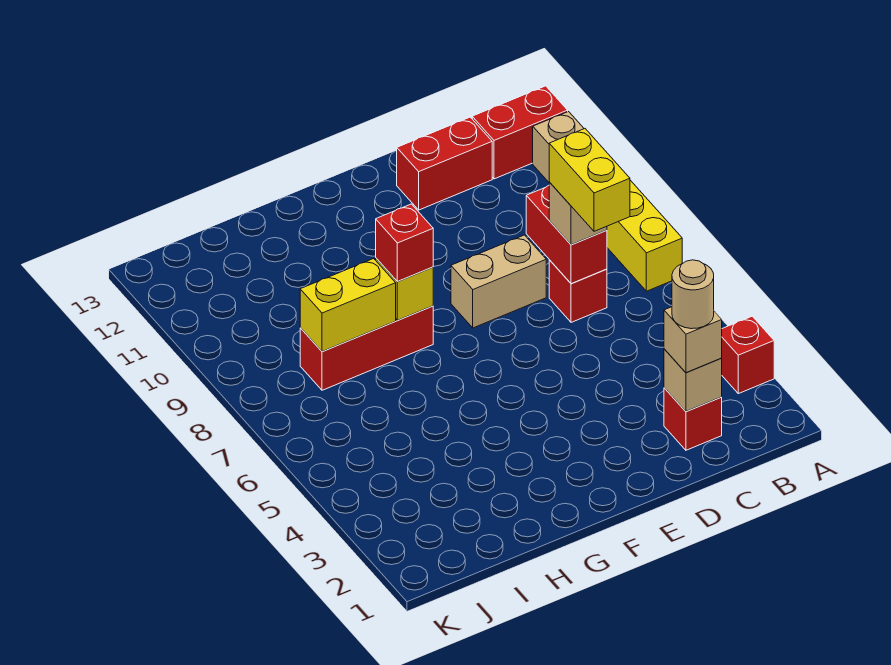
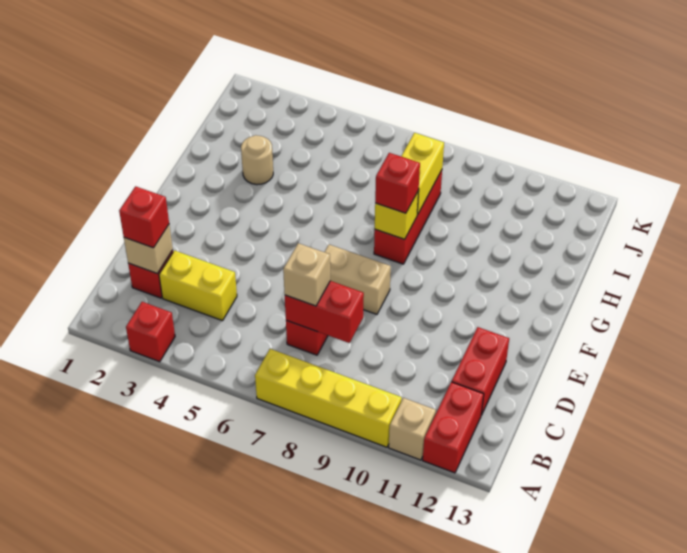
tan 1x1 brick [664,307,722,373] -> red 1x1 brick [119,186,169,248]
tan 1x1 round brick [672,260,714,329] -> tan 1x1 round brick moved to [241,135,273,185]
yellow 1x2 brick [549,129,630,231] -> yellow 1x2 brick moved to [159,250,237,321]
tan 1x2 brick [451,235,546,328] -> tan 1x2 brick turned to [325,244,391,314]

